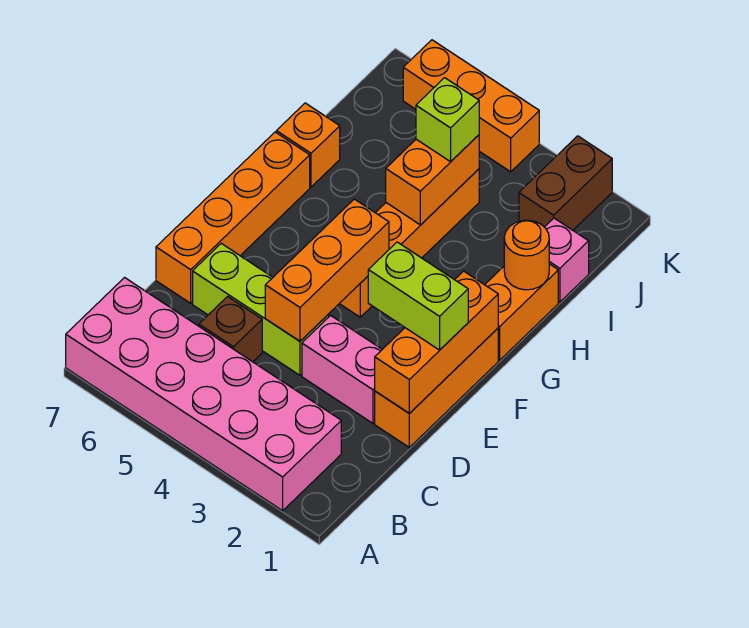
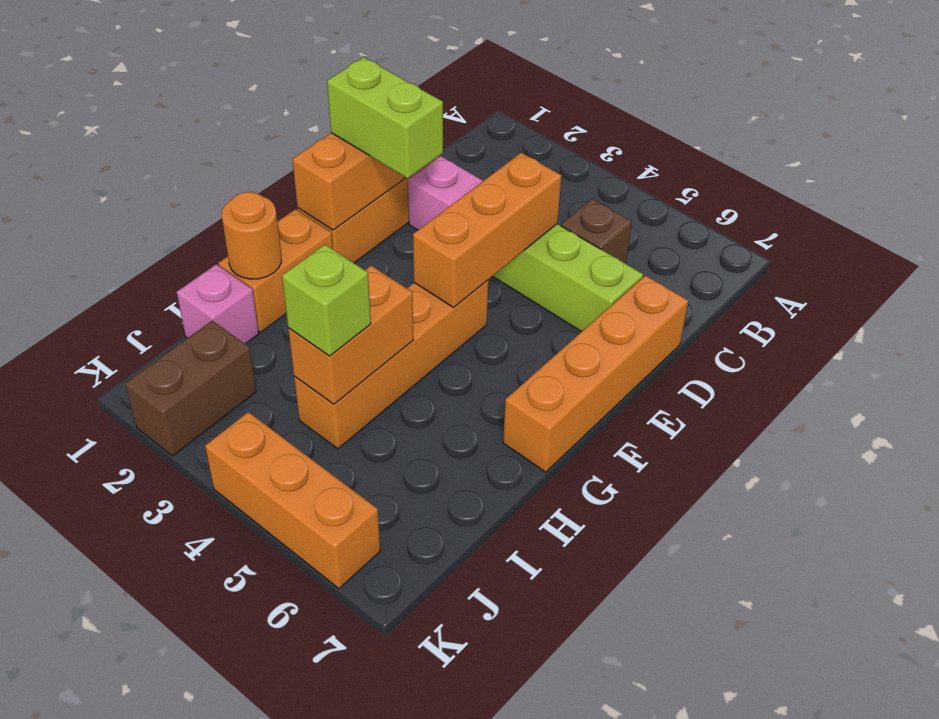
pink 2x6 brick [66,278,341,511] -> none
orange 1x1 brick [276,103,340,187] -> none

